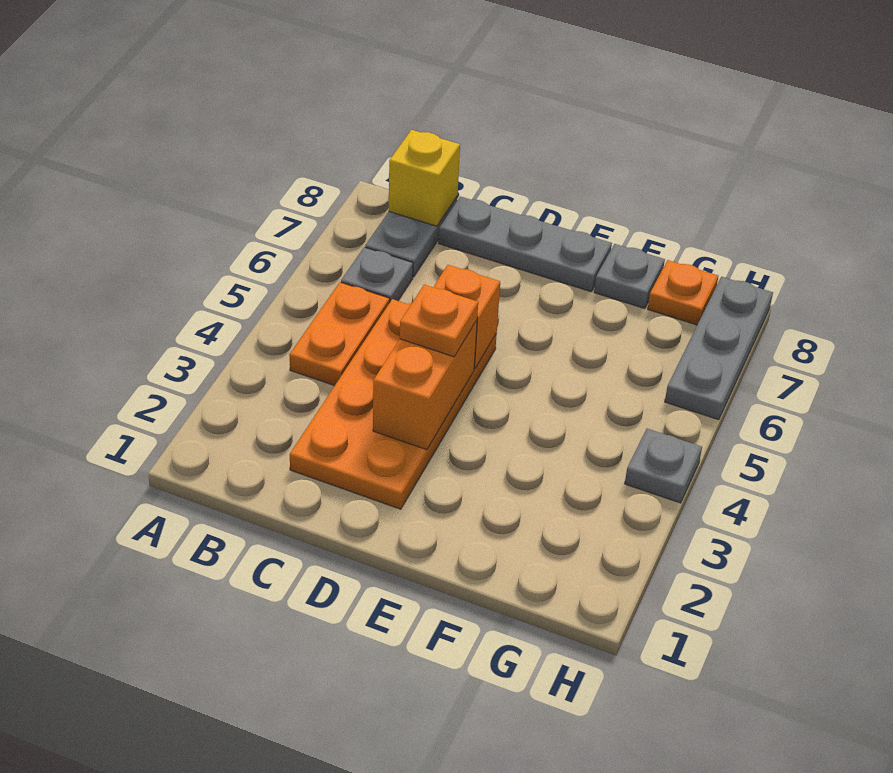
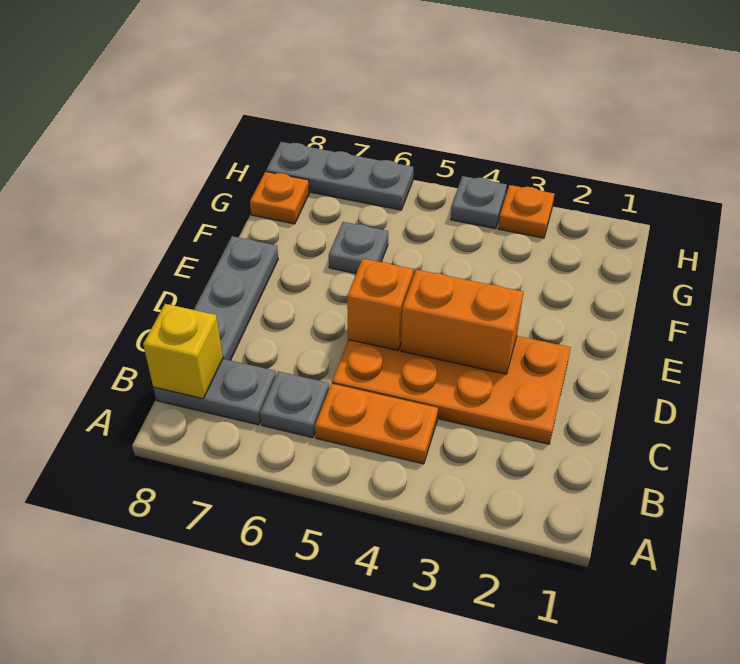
orange 1x1 plate [400,284,478,357] -> orange 1x1 plate moved to [498,185,554,238]
grey 1x1 plate [594,244,665,308] -> grey 1x1 plate moved to [329,222,388,274]

